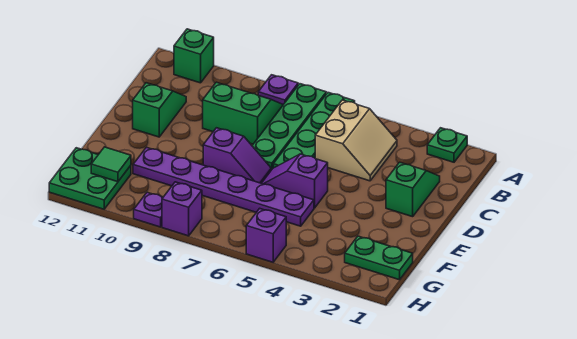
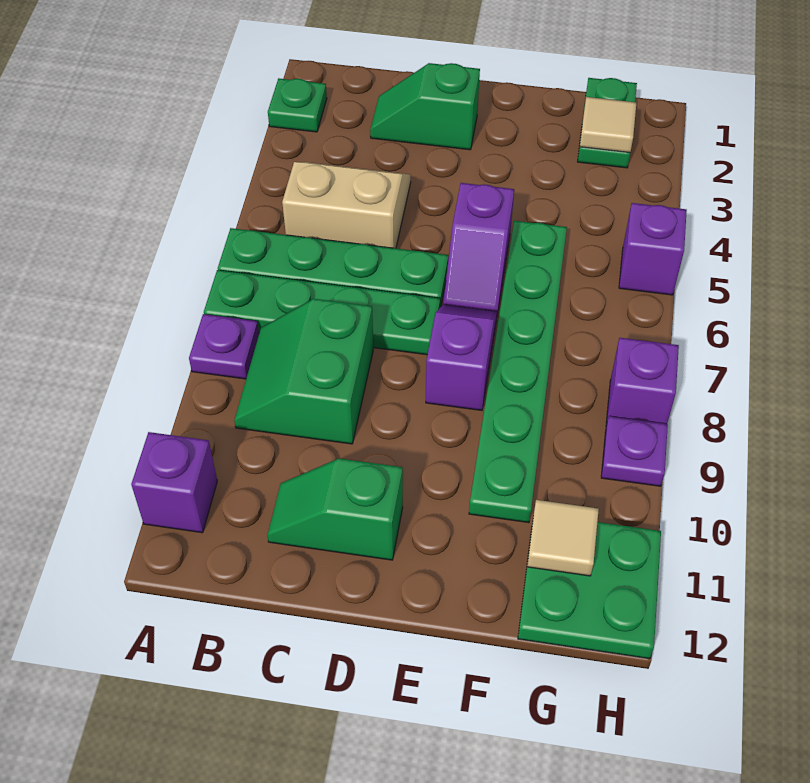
green 1x1 brick [174,29,214,83] -> purple 1x1 brick [131,432,217,533]
purple 1x6 plate [133,147,314,226] -> green 1x6 plate [469,221,567,523]
none -> tan 1x1 tile [580,97,636,153]
green 1x1 tile [91,147,131,182] -> tan 1x1 tile [527,500,599,576]

